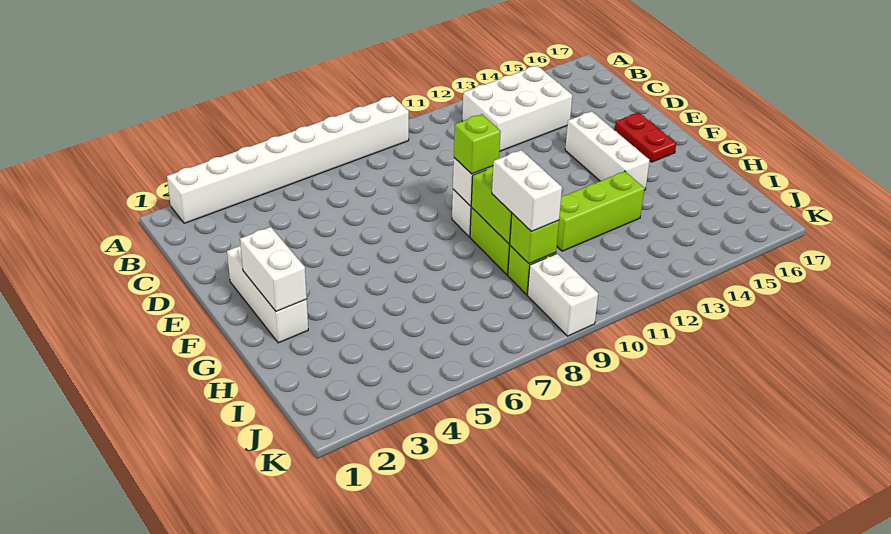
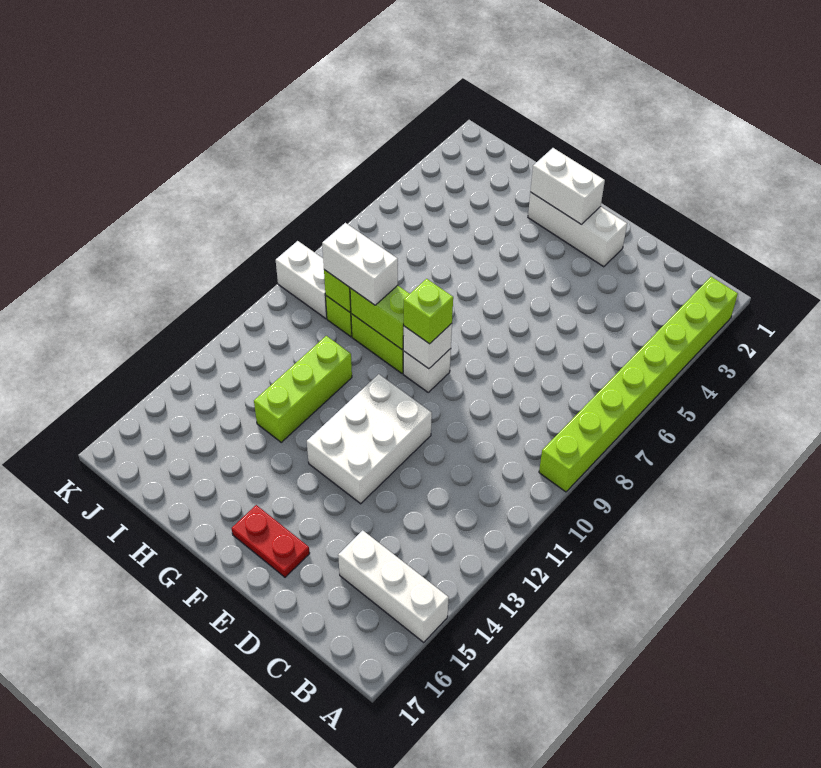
white 1x8 brick [167,96,409,223] -> lime 1x8 brick [539,277,738,492]
white 2x3 brick [462,66,572,152] -> white 2x3 brick moved to [307,374,432,504]
white 1x3 brick [565,111,650,190] -> white 1x3 brick moved to [338,530,449,642]

